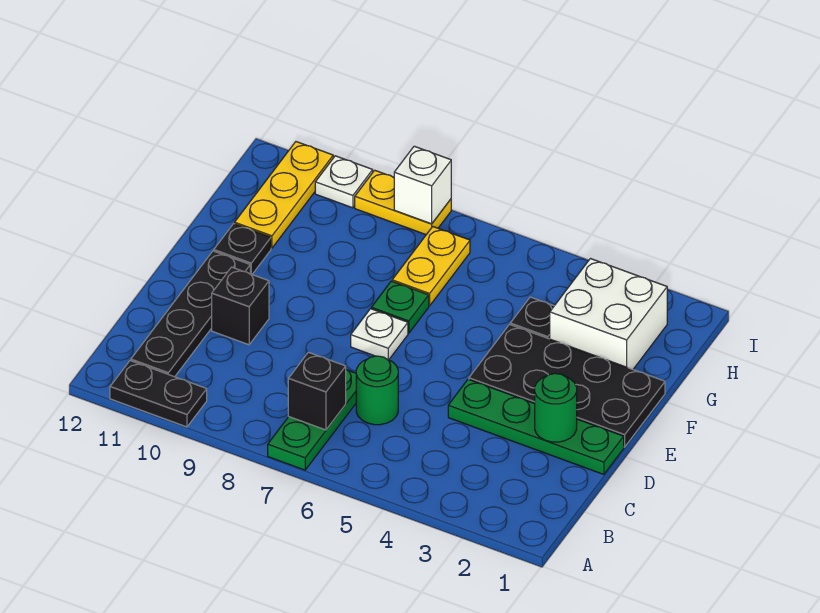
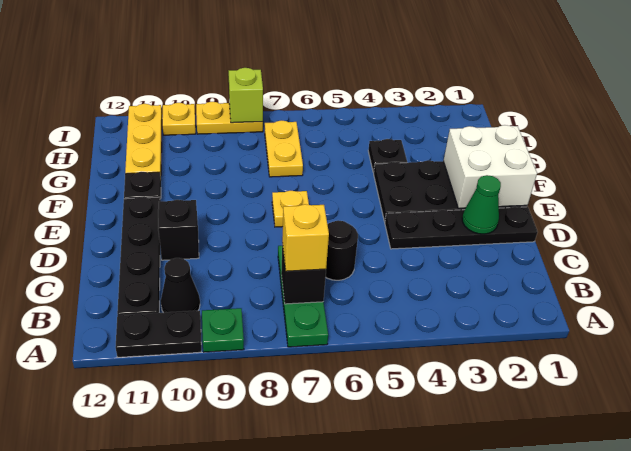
none -> yellow 1x1 brick [282,204,329,271]
none -> black 1x1 cone [161,258,200,313]
green 1x1 round brick [356,356,398,425] -> black 1x1 round brick [326,220,358,280]
green 1x4 plate [448,379,624,474] -> black 1x4 plate [385,207,538,249]
green 1x1 round brick [535,373,577,442] -> green 1x1 cone [462,175,501,234]
white 1x1 plate [351,309,408,360] -> yellow 1x1 plate [272,191,309,227]
green 1x1 plate [371,281,429,333] -> green 1x1 plate moved to [202,308,244,352]
white 2x2 brick [550,259,667,369] -> white 2x2 brick moved to [443,125,537,208]
white 1x1 brick [394,146,451,224] -> lime 1x1 brick [229,68,263,123]
white 1x1 plate [315,156,373,208] -> yellow 1x1 plate [162,103,196,135]

